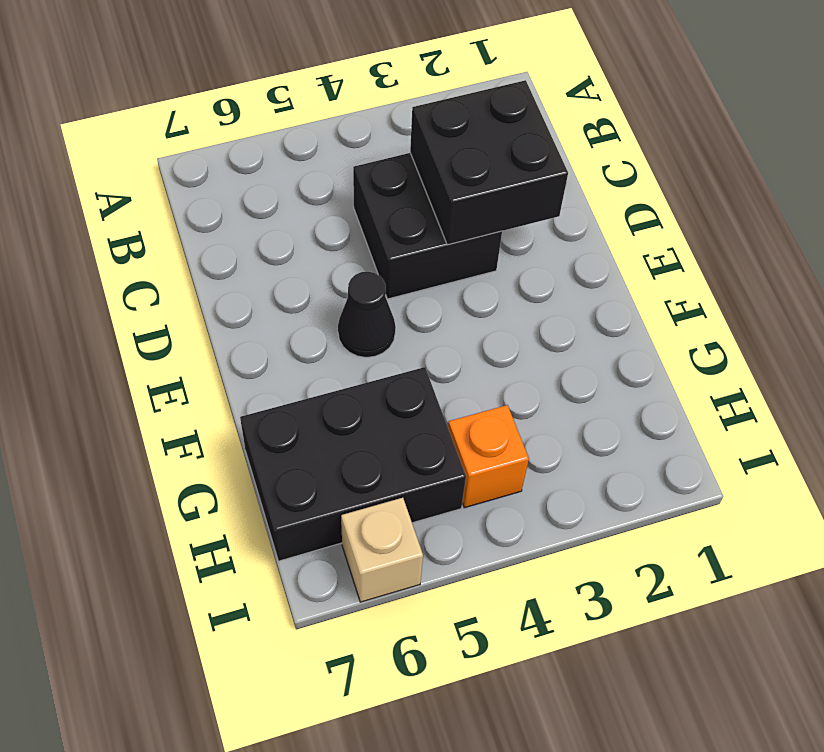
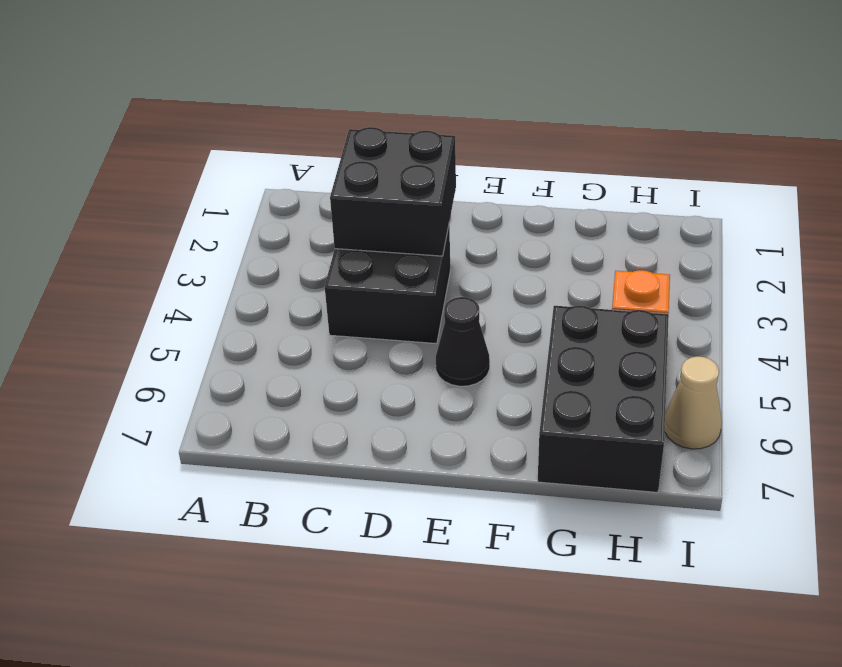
tan 1x1 brick [341,498,423,602] -> tan 1x1 cone [665,357,722,449]

